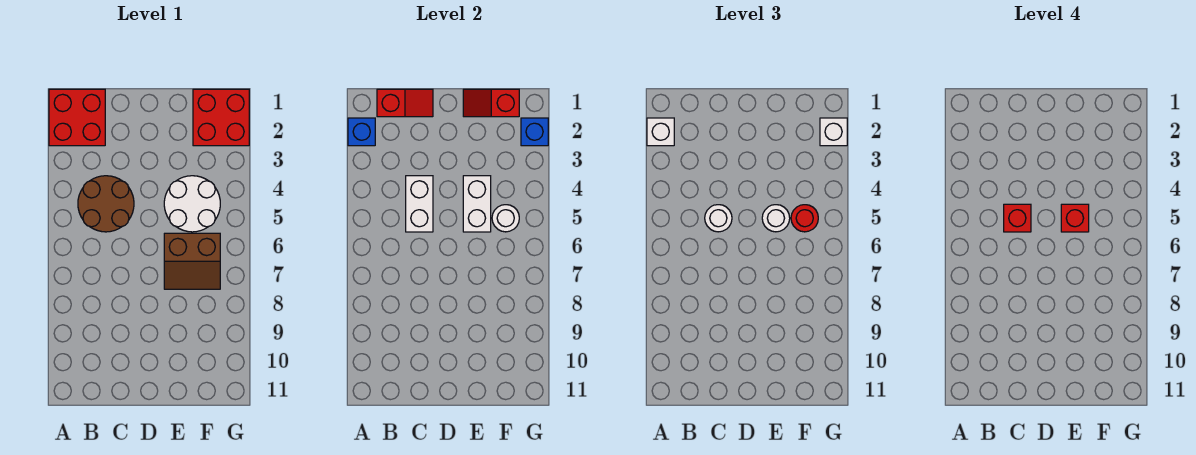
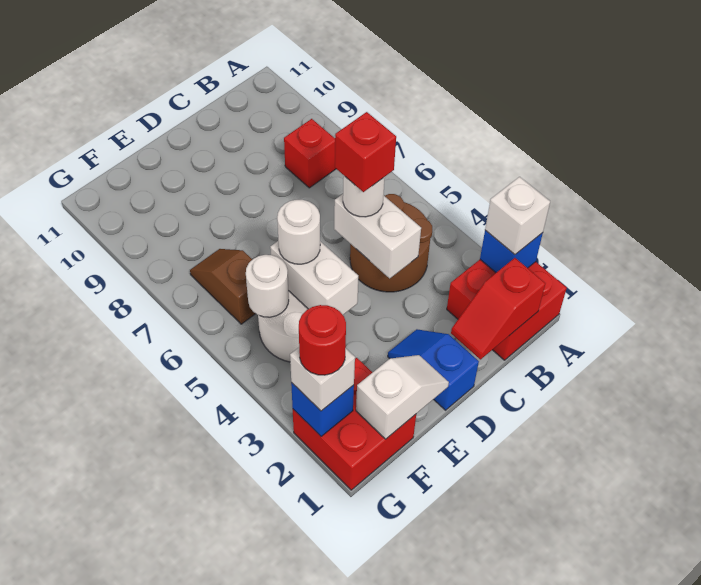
none -> blue 1x2 slope [388,329,479,410]
red 1x2 slope [463,89,519,117] -> white 1x2 slope [356,355,449,439]
red 1x1 brick [1061,204,1089,232] -> red 1x1 brick moved to [284,119,336,188]
brown 2x2 slope [164,233,220,289] -> brown 1x2 slope [190,249,256,324]
red 1x1 round brick [791,205,818,232] -> red 1x1 round brick moved to [299,305,346,375]

